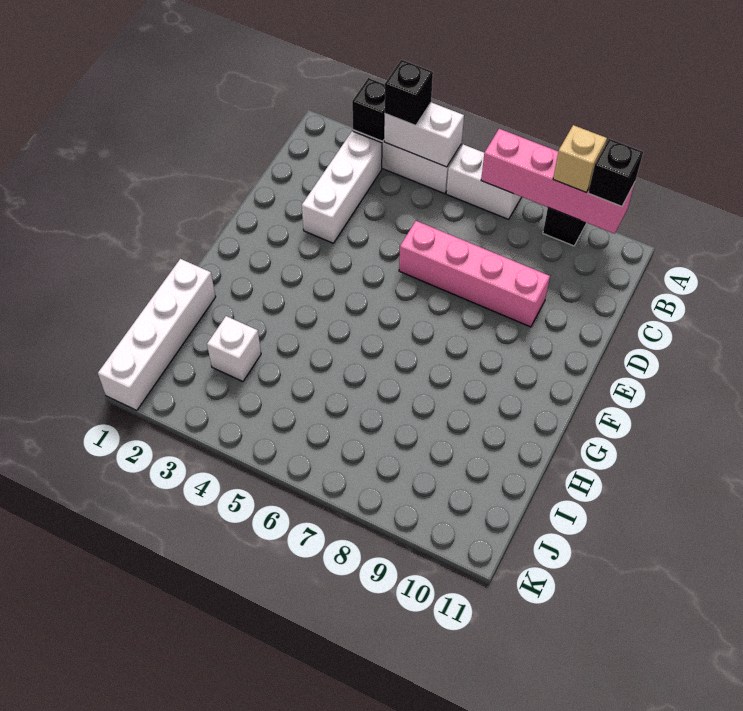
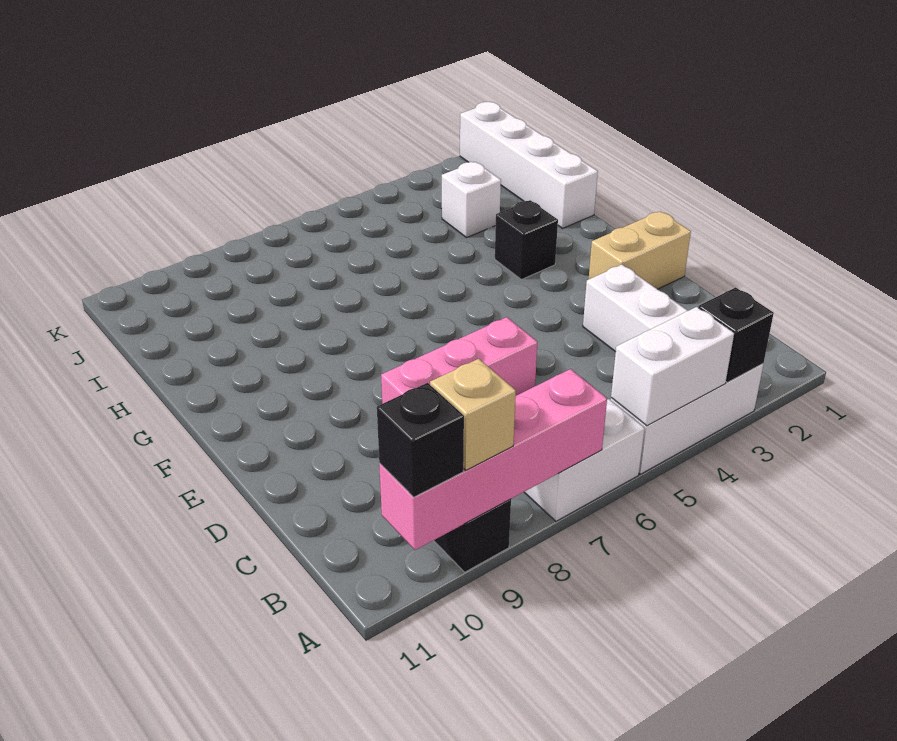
black 1x1 brick [385,60,433,126] -> black 1x1 brick moved to [495,200,558,280]
pink 1x4 brick [399,221,550,327] -> pink 1x3 brick [381,317,538,404]
none -> tan 1x2 brick [589,211,691,289]

